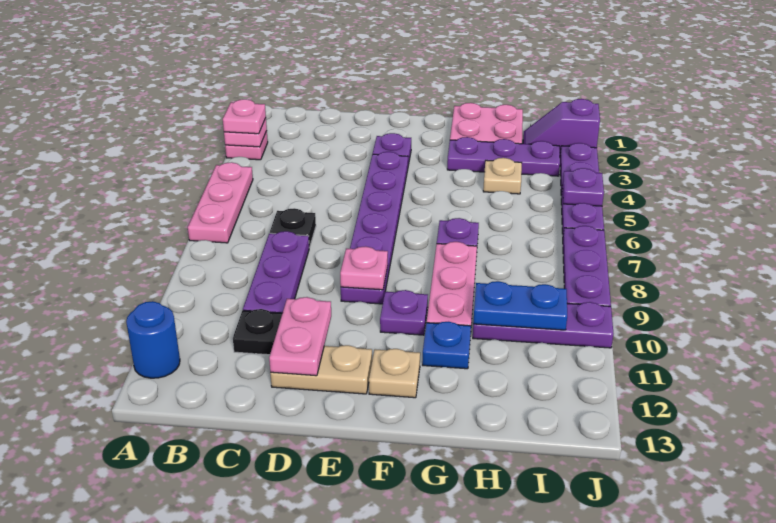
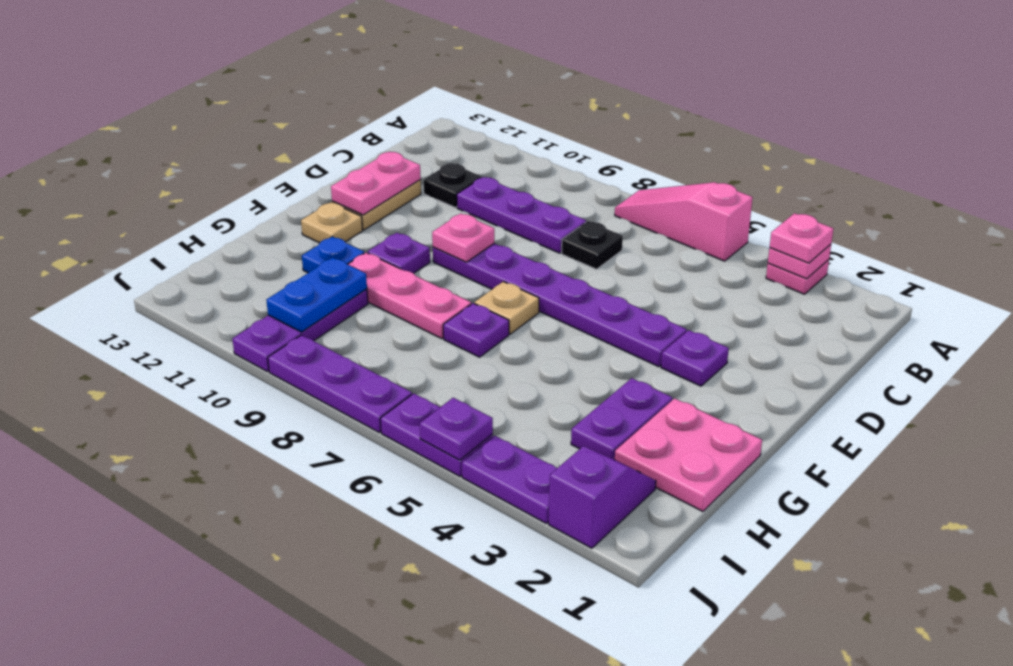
pink 1x3 plate [188,162,253,243] -> pink 1x3 slope [615,182,753,261]
blue 1x1 round brick [126,301,180,378] -> none
pink 1x2 plate [269,297,331,376] -> pink 1x2 plate turned to [331,152,421,215]
purple 1x3 plate [447,137,560,176] -> purple 1x2 plate [571,378,672,459]
tan 1x1 plate [483,158,522,194] -> tan 1x1 plate moved to [475,281,539,334]

